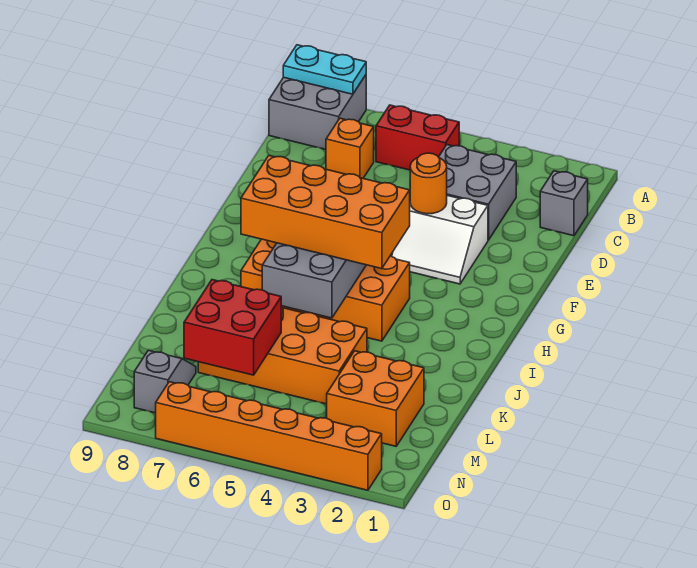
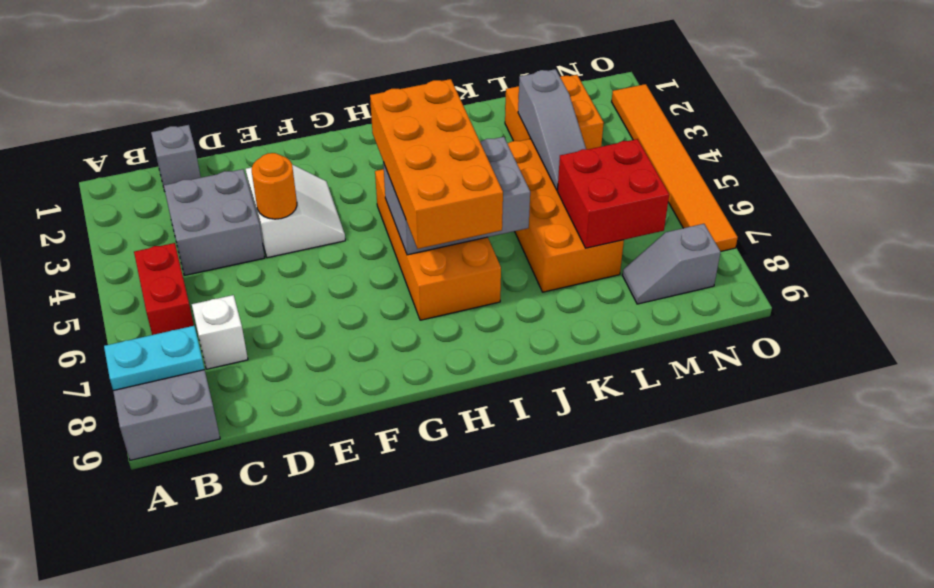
cyan 1x2 plate [283,45,366,94] -> cyan 1x2 plate turned to [104,326,205,390]
orange 1x1 brick [326,118,374,178] -> white 1x1 brick [192,295,248,369]
none -> grey 1x3 slope [518,69,586,191]
orange 1x6 brick [156,382,382,490] -> orange 1x6 tile [612,84,738,251]

